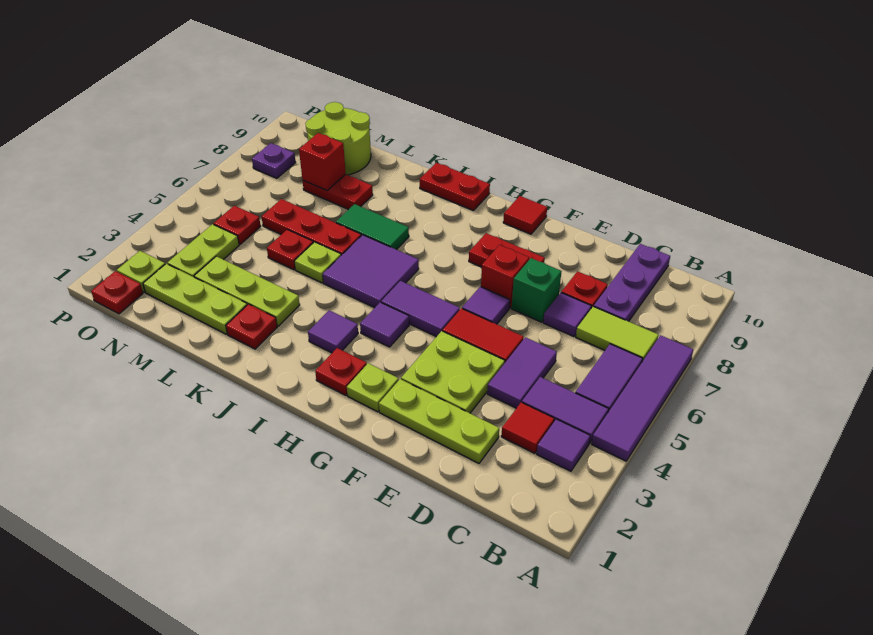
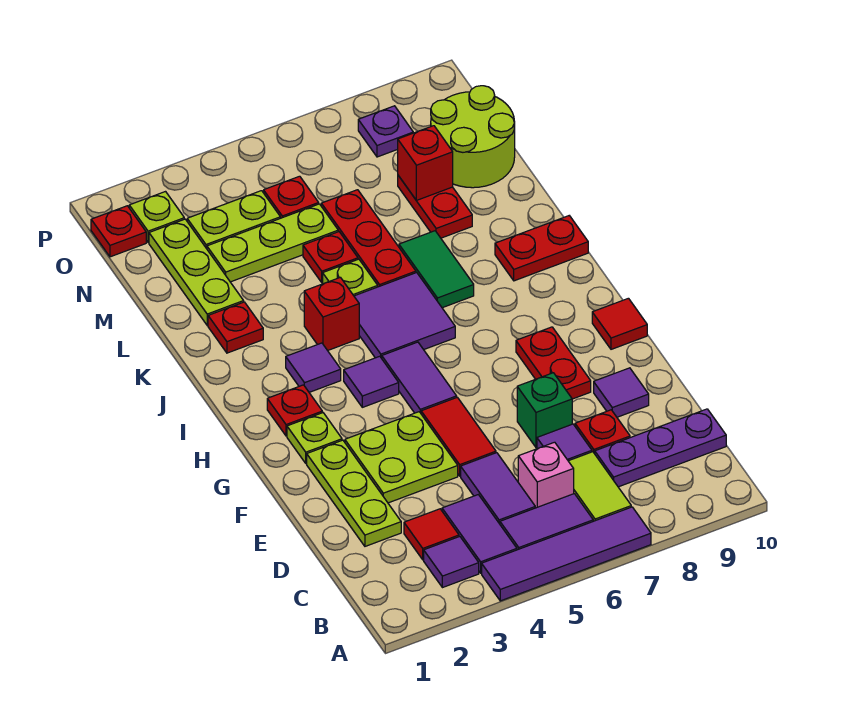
none -> pink 1x1 brick [518,442,574,508]
purple 1x2 tile [487,337,557,408] -> purple 1x2 tile turned to [461,453,535,524]
purple 1x1 tile [462,287,510,324] -> purple 1x1 tile moved to [594,368,649,417]
red 1x1 brick [481,245,529,308] -> red 1x1 brick moved to [304,277,359,351]
red 1x2 plate [420,163,490,211] -> red 1x2 plate turned to [495,216,588,281]
lime 1x3 plate [194,256,300,326] -> lime 1x3 plate turned to [207,204,338,282]

